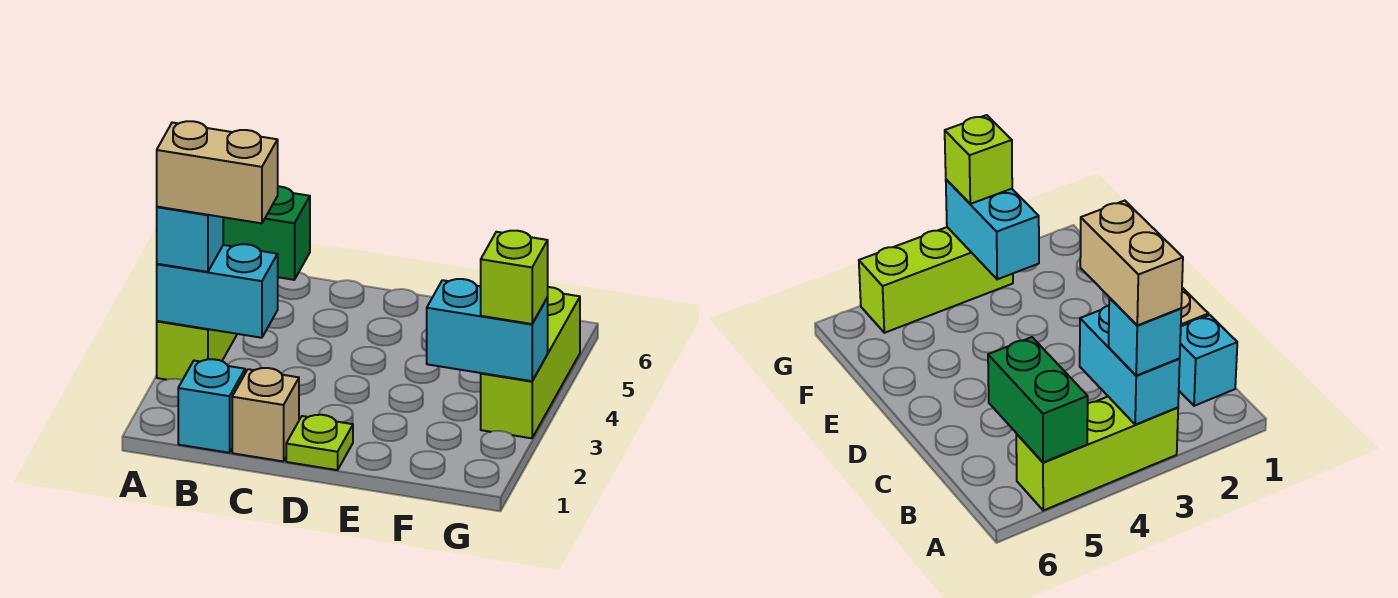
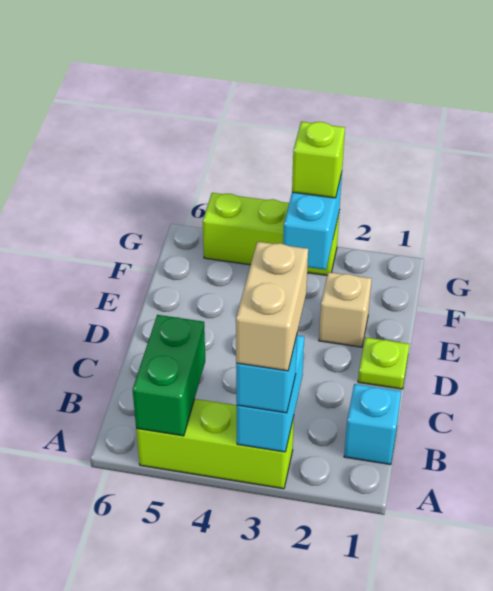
tan 1x1 brick [232,368,299,461] -> tan 1x1 brick moved to [319,272,372,347]

